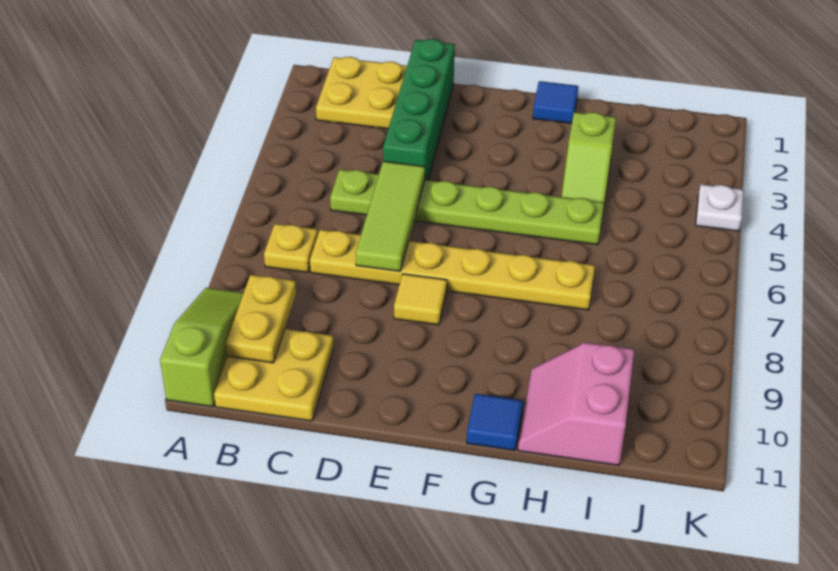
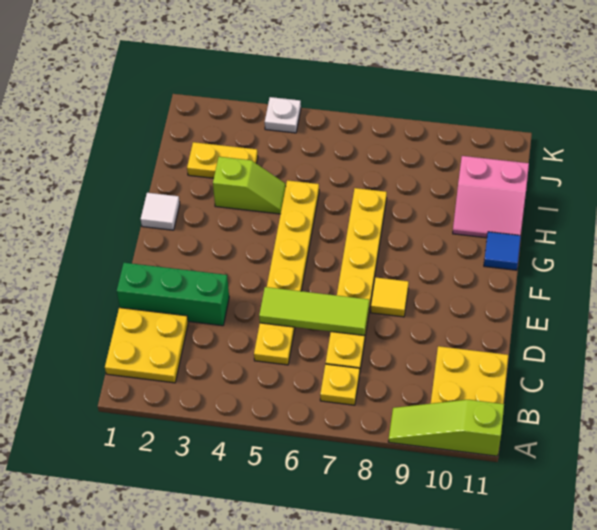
yellow 1x2 plate [226,275,296,363] -> yellow 1x2 plate moved to [187,142,258,178]
lime 1x6 plate [330,169,604,245] -> yellow 1x6 plate [254,180,319,365]
green 1x4 brick [383,39,455,180] -> green 1x3 brick [117,263,229,326]
blue 1x1 tile [533,81,578,123] -> white 1x1 tile [141,193,180,230]

